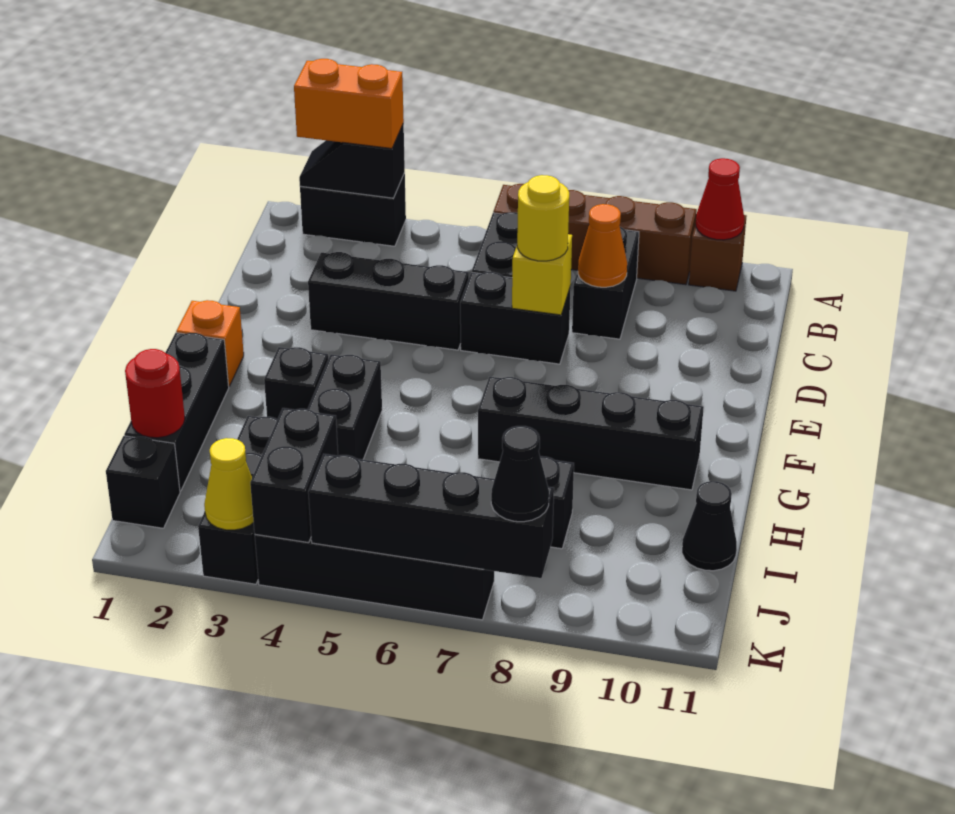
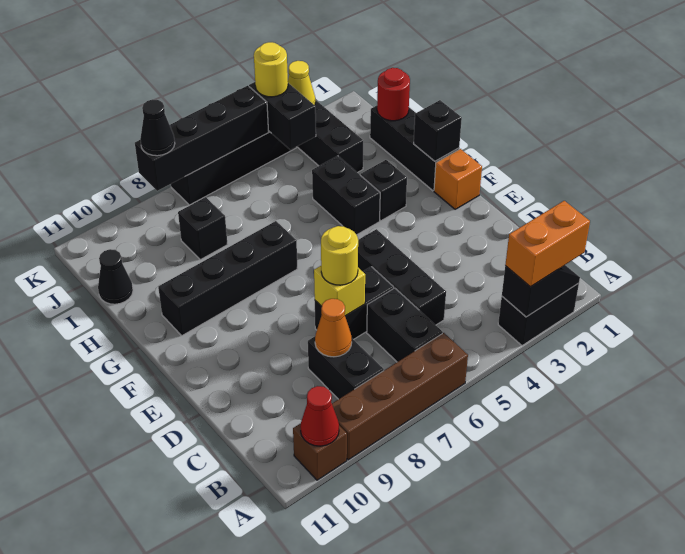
black 1x3 brick [308,252,469,350] -> black 1x3 brick turned to [358,229,446,325]
black 1x1 brick [106,436,180,528] -> black 1x1 brick moved to [414,100,462,161]
none -> yellow 1x1 round brick [254,42,288,97]

